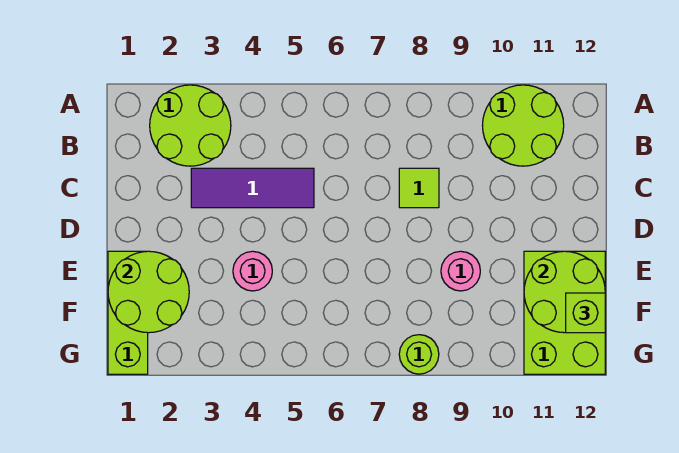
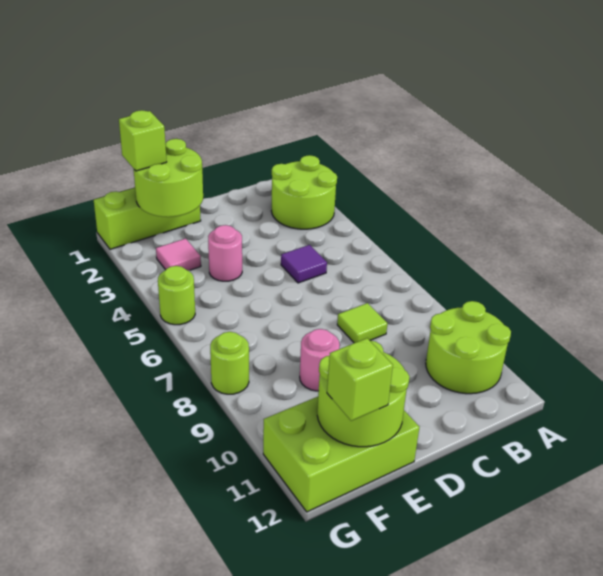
purple 1x3 tile [191,168,314,208] -> purple 1x1 tile [281,245,327,283]
none -> lime 1x1 brick [119,110,167,171]
none -> pink 1x1 tile [156,239,201,271]
none -> lime 1x1 round brick [158,266,195,325]

